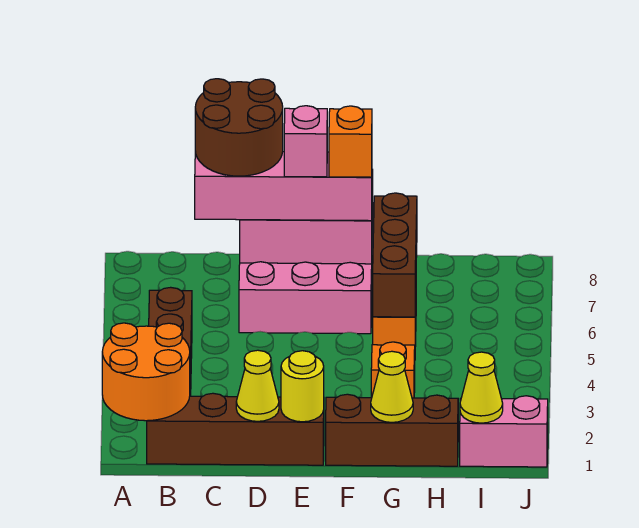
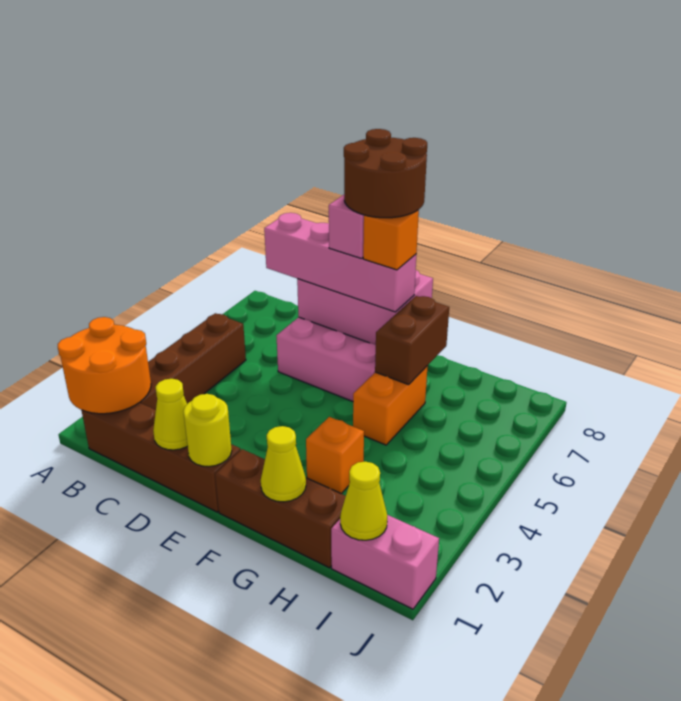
brown 2x2 round brick [195,79,283,176] -> brown 2x2 round brick moved to [344,129,427,218]
brown 1x3 brick [373,193,417,317] -> brown 1x2 brick [375,296,449,385]

